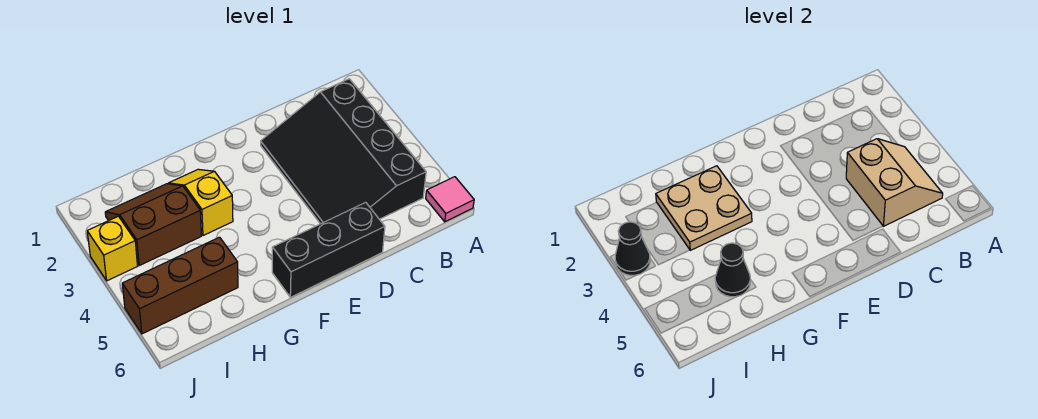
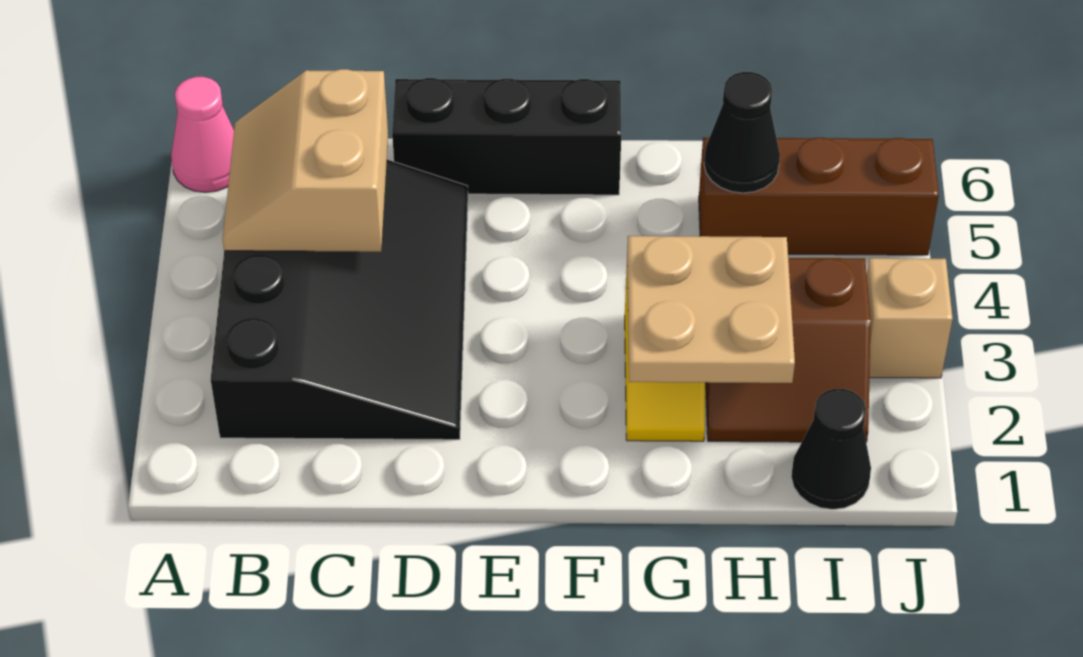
pink 1x1 tile [426,177,474,222] -> pink 1x1 cone [171,77,234,192]
yellow 1x1 brick [87,216,138,281] -> tan 1x1 brick [867,258,953,378]
black 1x1 cone [615,222,650,275] -> black 1x1 cone moved to [791,389,871,509]

